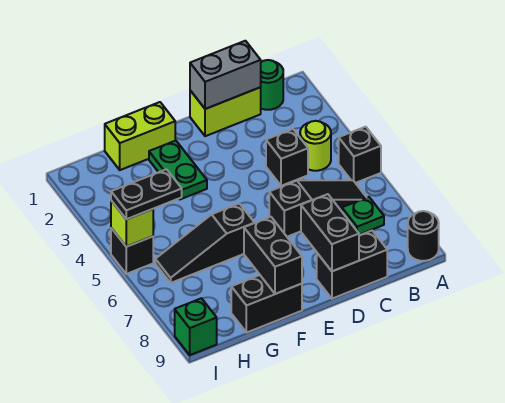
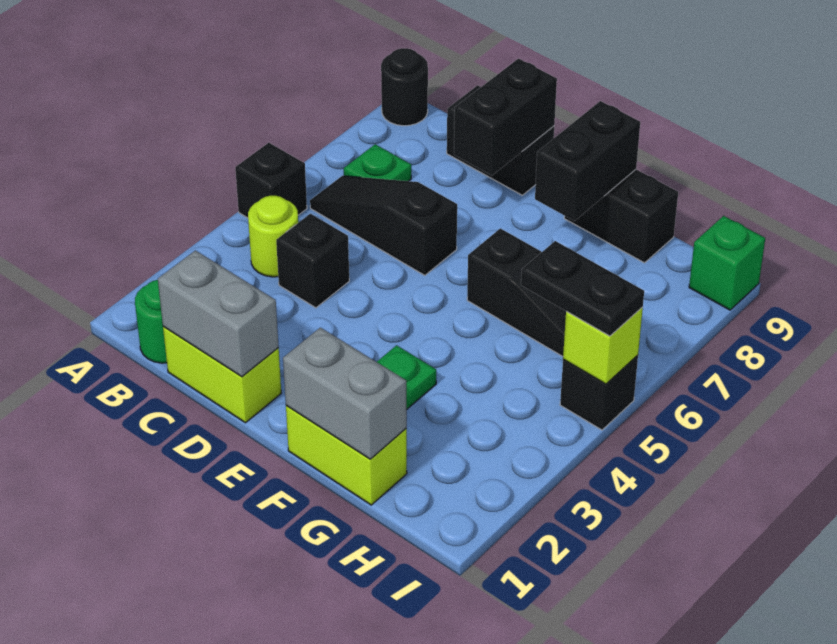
none -> grey 1x2 brick [283,328,407,459]

